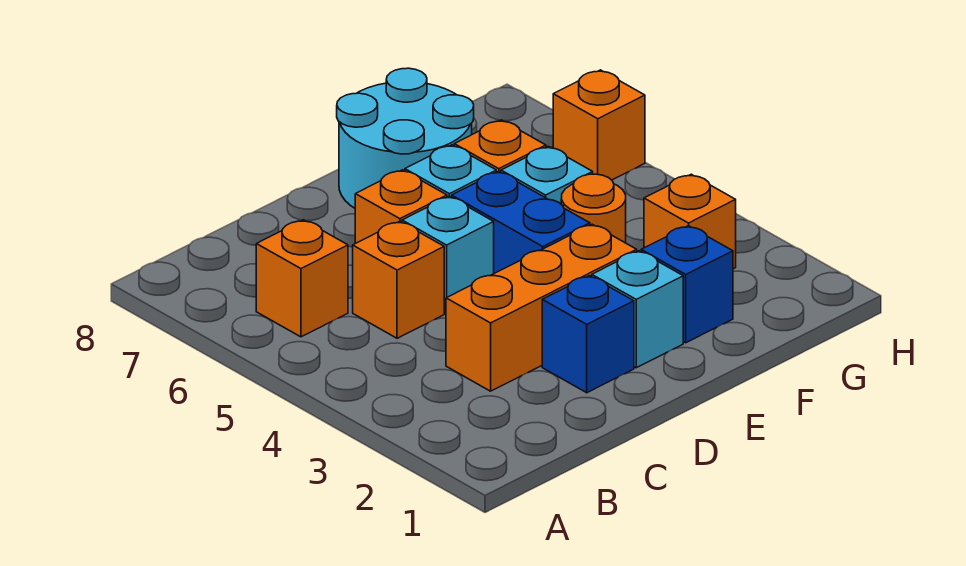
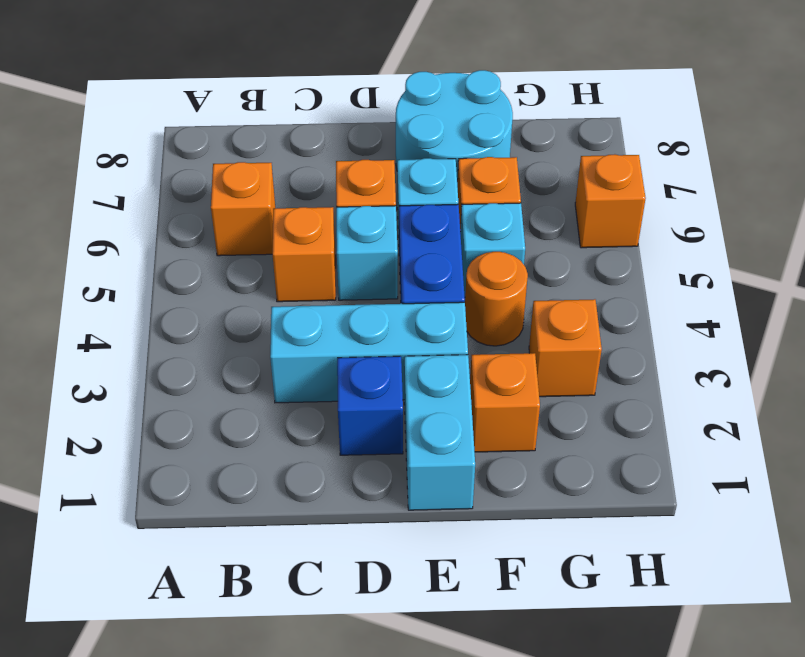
orange 1x3 brick [446,224,637,391] -> cyan 1x3 brick [270,302,468,403]
cyan 1x1 brick [592,251,683,368] -> cyan 1x2 brick [404,355,475,510]
blue 1x1 brick [641,226,733,343] -> orange 1x1 brick [470,353,540,452]

